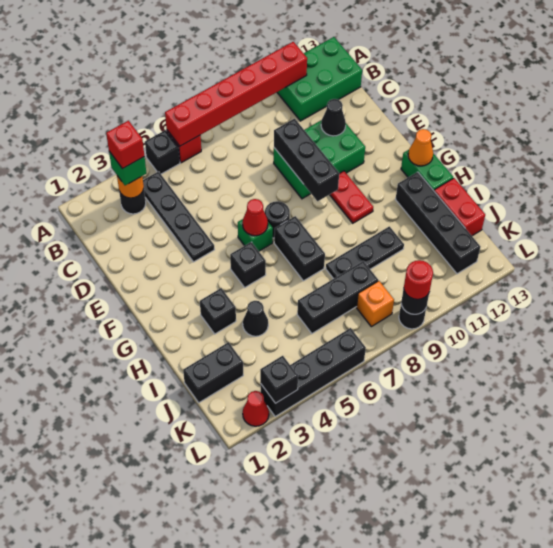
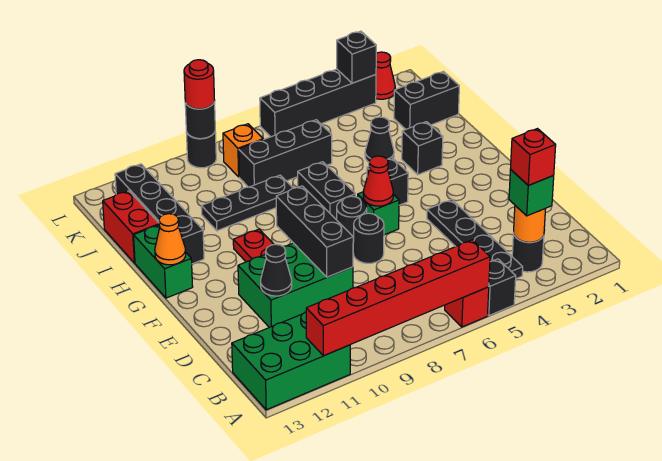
none -> black 1x1 round brick [353,213,384,263]

